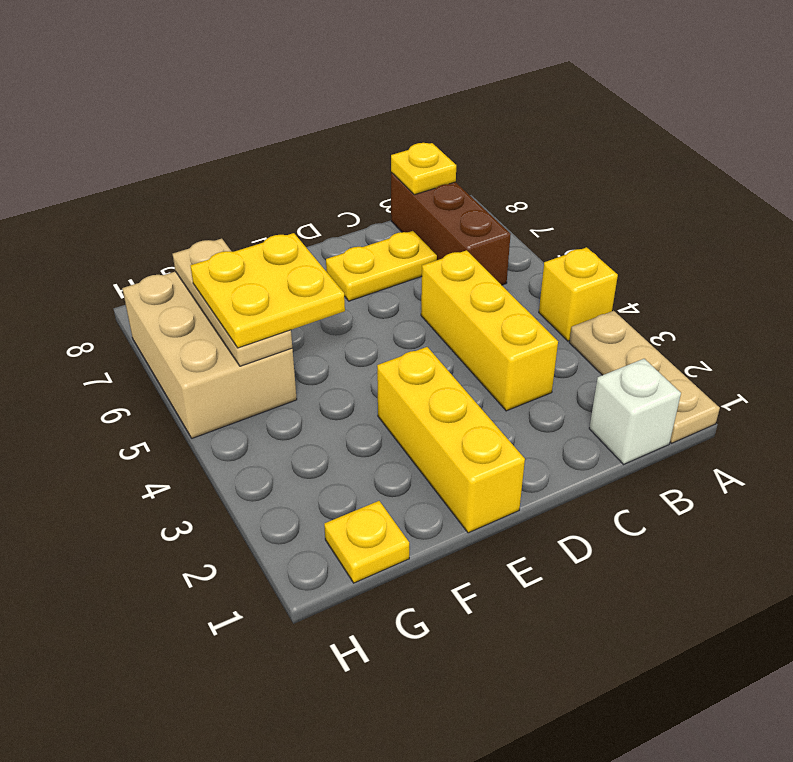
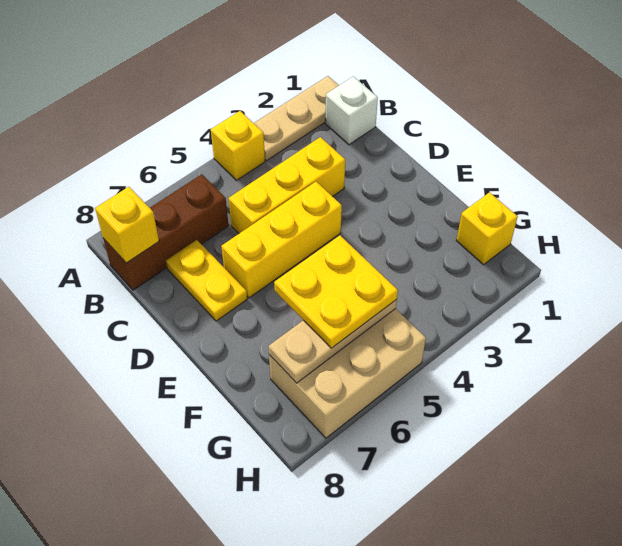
yellow 1x1 plate [391,143,456,195] -> yellow 1x1 brick [95,187,159,263]
yellow 1x3 brick [377,347,525,533] -> yellow 1x3 brick moved to [221,182,342,298]
yellow 1x1 plate [324,501,409,583] -> yellow 1x1 brick [456,192,518,265]

